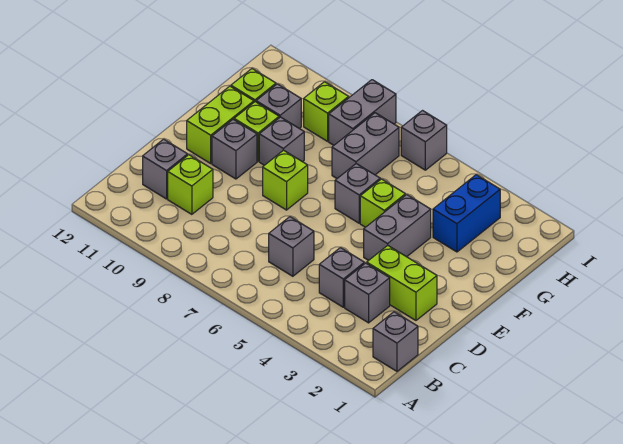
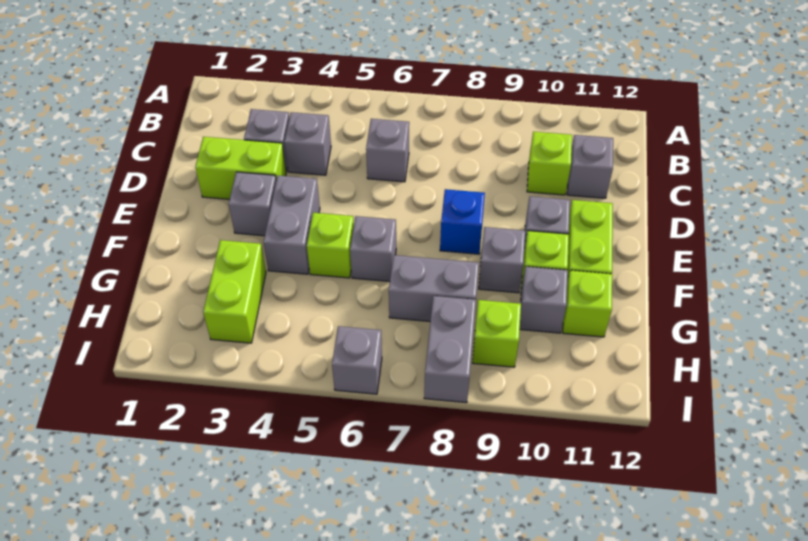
grey 1x1 brick [373,312,418,371] -> grey 1x1 brick moved to [229,172,276,236]
lime 1x1 brick [263,150,308,210] -> blue 1x1 brick [440,189,485,254]
blue 1x2 brick [433,175,500,252] -> lime 1x2 brick [203,240,266,343]
grey 1x2 brick [332,113,399,178] -> grey 1x2 brick turned to [389,255,479,321]

